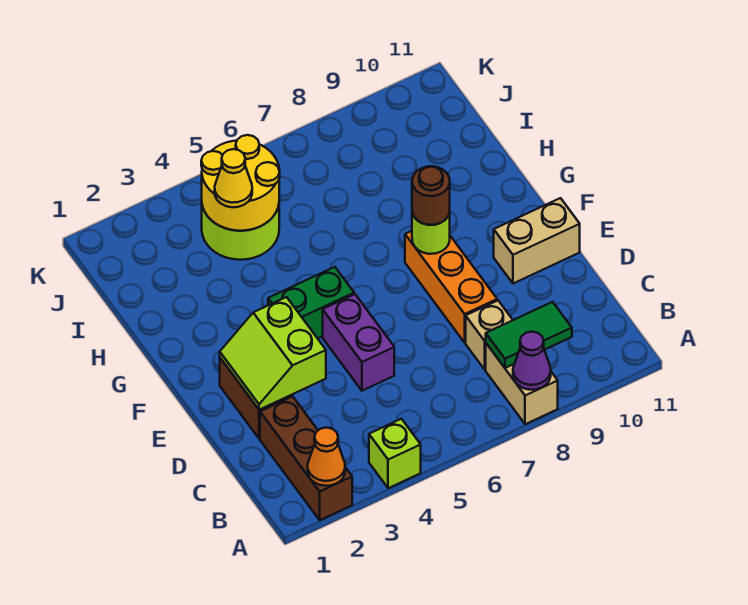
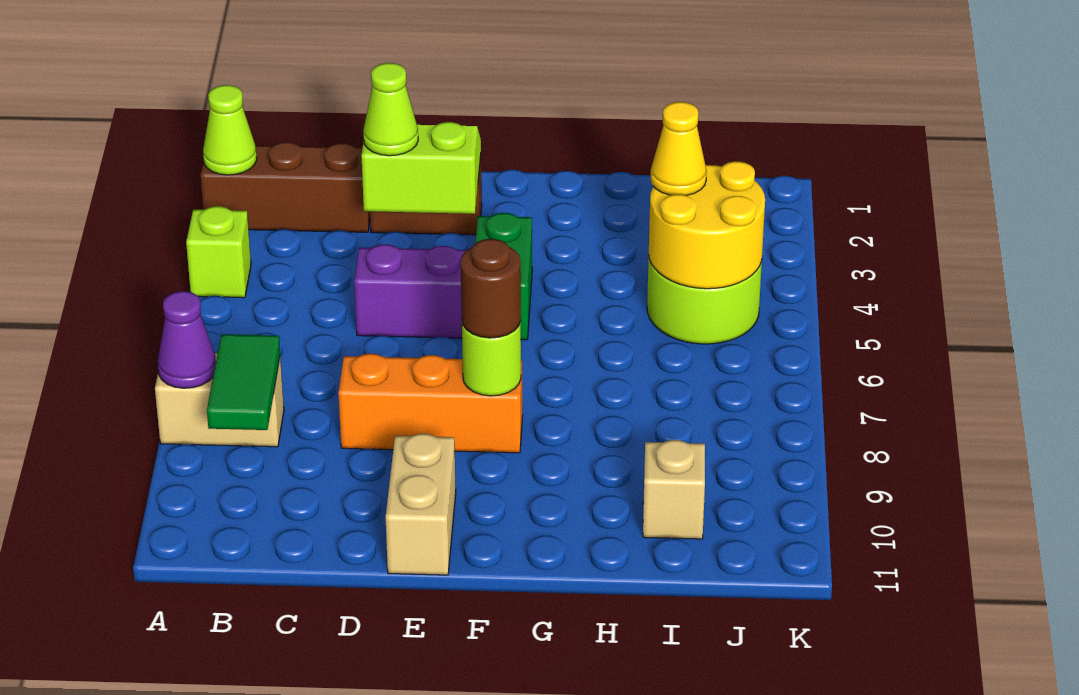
orange 1x1 cone [308,428,345,486] -> lime 1x1 cone [203,85,257,175]
tan 1x1 brick [466,300,513,370] -> tan 1x1 brick moved to [643,440,705,539]
none -> lime 1x1 cone [363,63,418,156]

